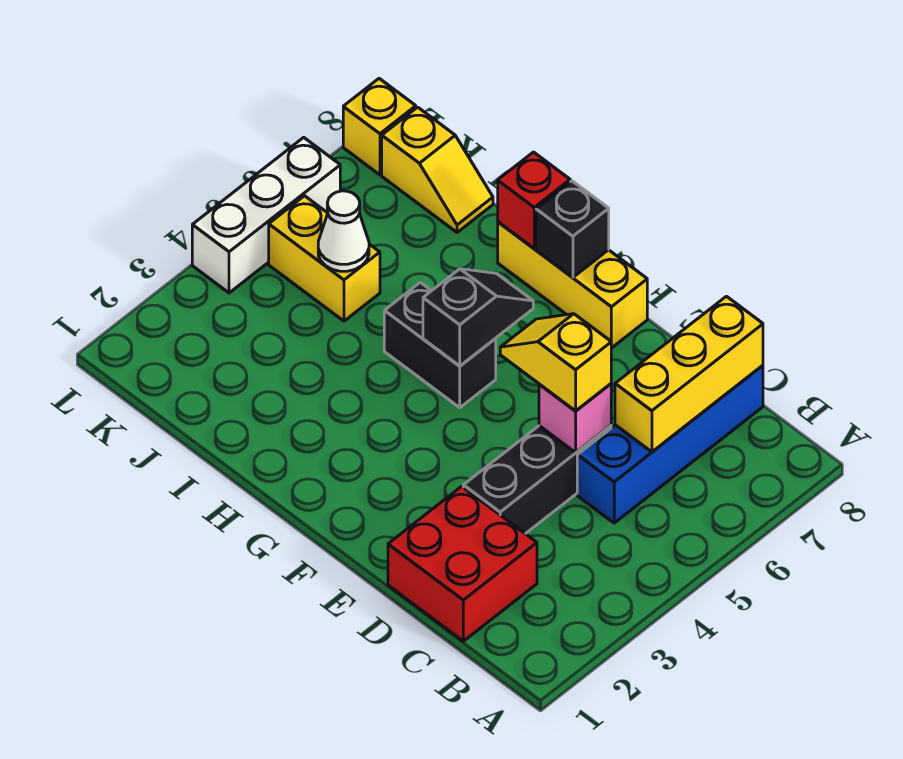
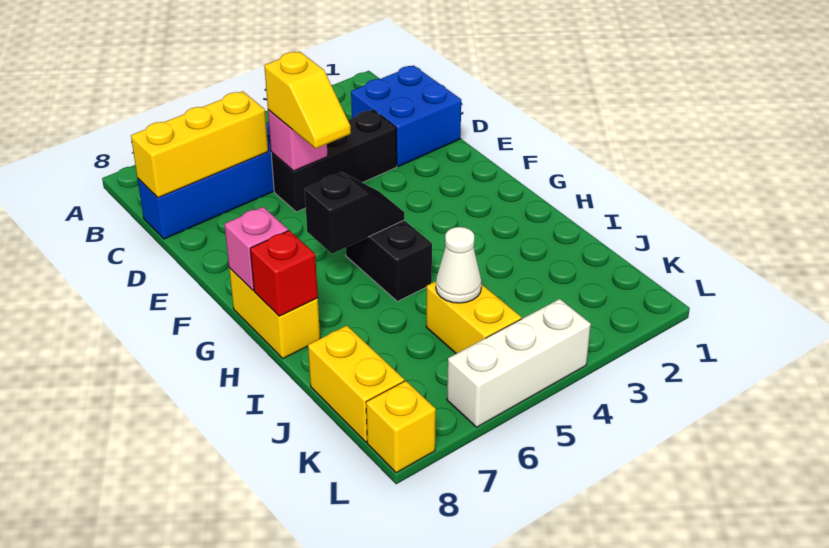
red 2x2 brick [388,486,537,641] -> blue 2x2 brick [351,65,461,166]
yellow 1x3 brick [498,222,647,348] -> yellow 1x2 brick [229,268,320,358]
black 1x2 slope [423,269,533,366] -> black 1x2 slope turned to [305,172,404,254]
black 1x1 brick [536,181,609,277] -> pink 1x1 brick [224,207,288,291]
yellow 1x2 slope [382,107,493,232] -> yellow 1x2 brick [308,326,404,442]

